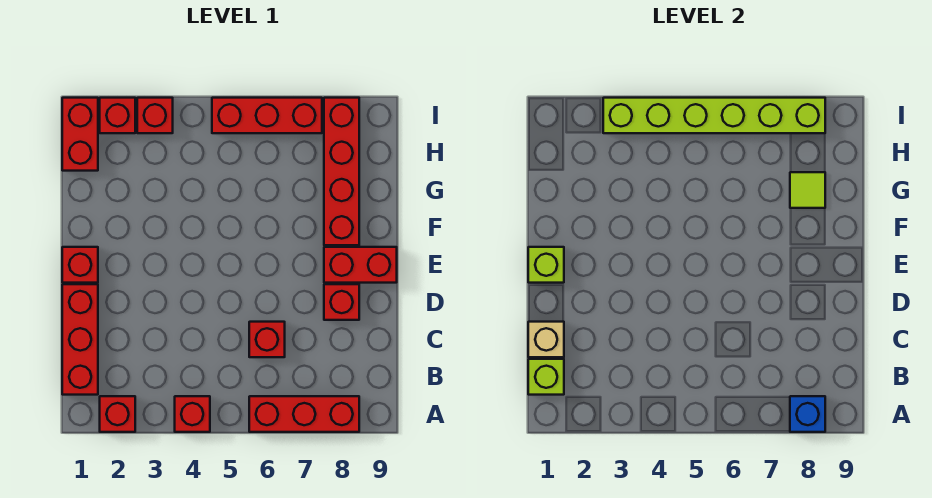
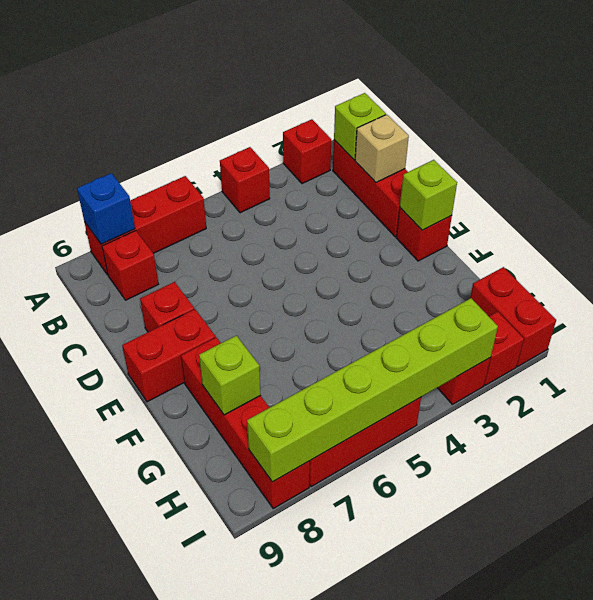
red 1x1 brick [249,322,285,357] -> red 1x1 brick moved to [102,231,158,300]
lime 1x1 tile [790,172,825,208] -> lime 1x1 brick [199,336,261,415]

